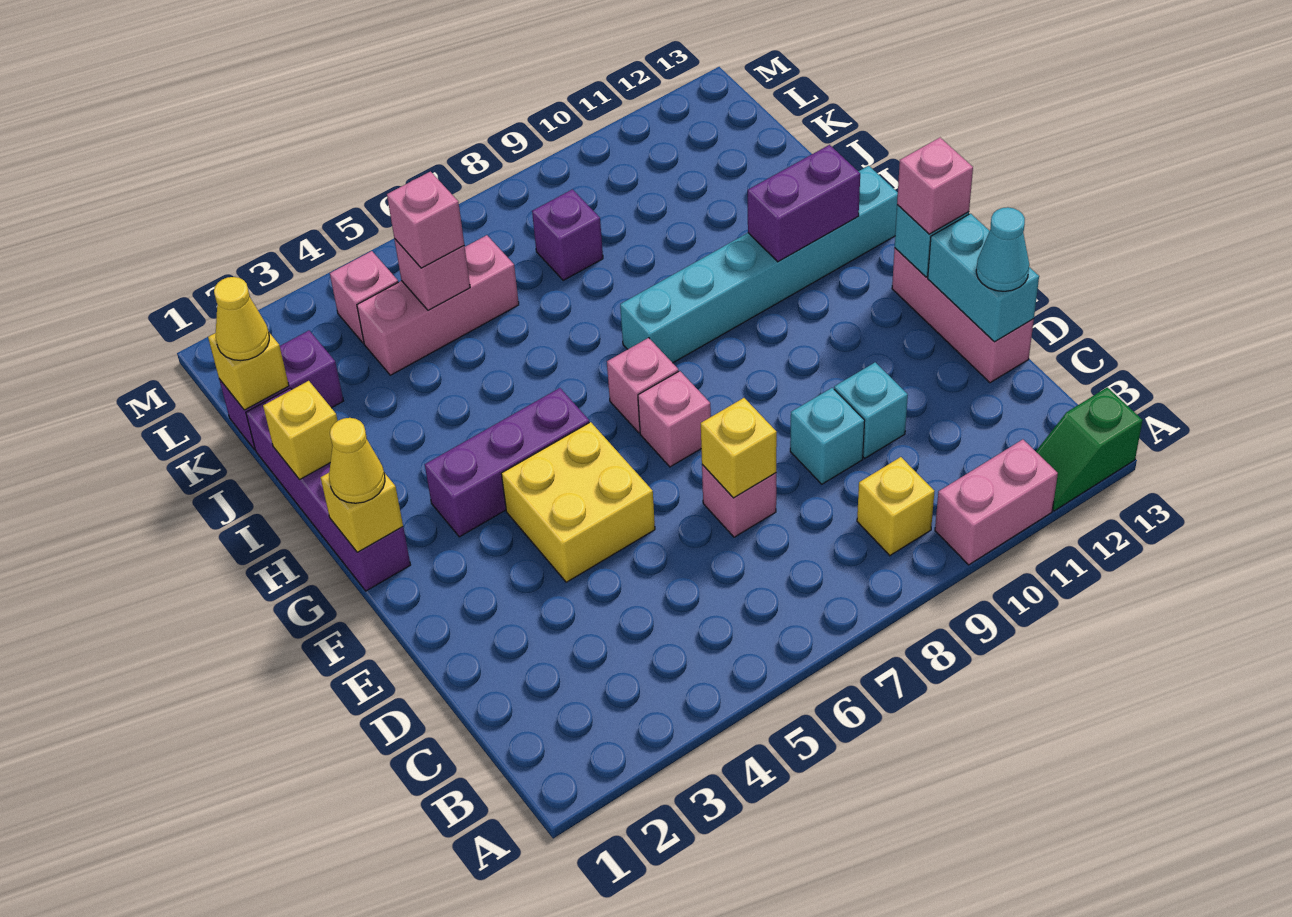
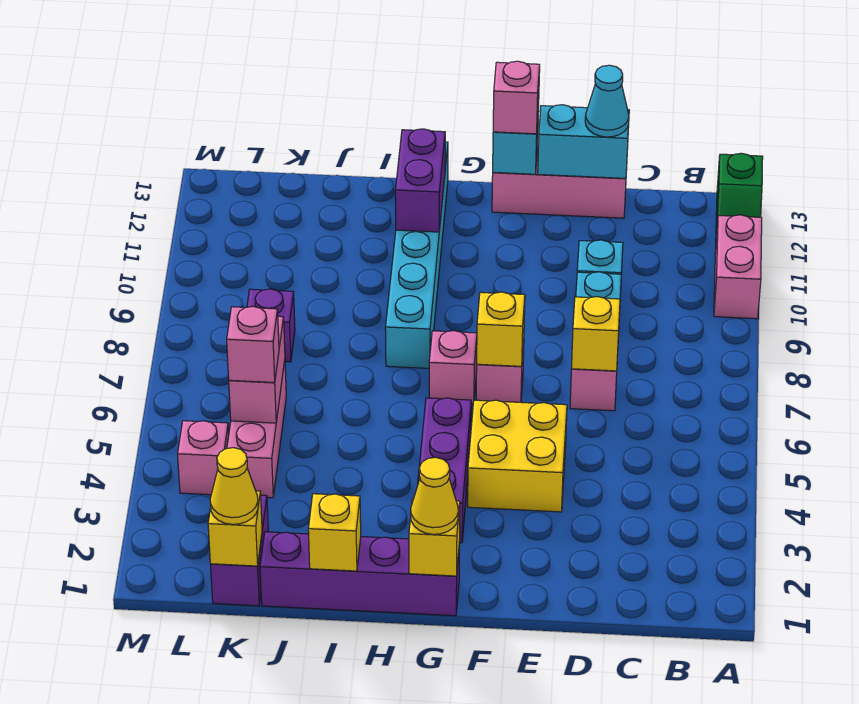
yellow 1x1 brick [857,457,935,556] -> yellow 1x1 brick moved to [477,292,525,366]
pink 1x1 brick [394,239,470,311] -> pink 1x2 brick [229,316,285,423]

